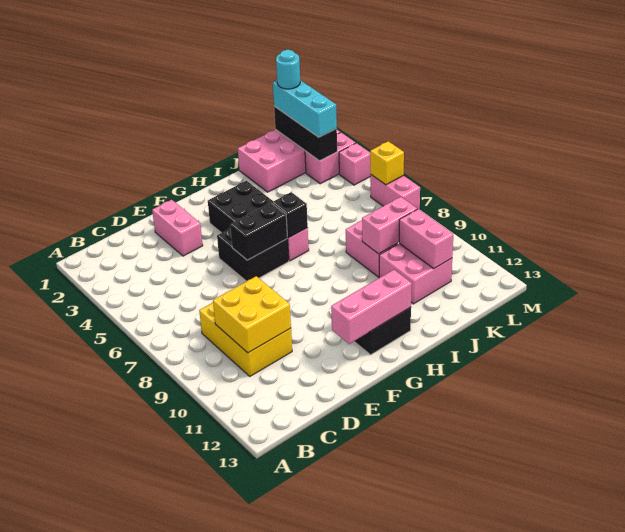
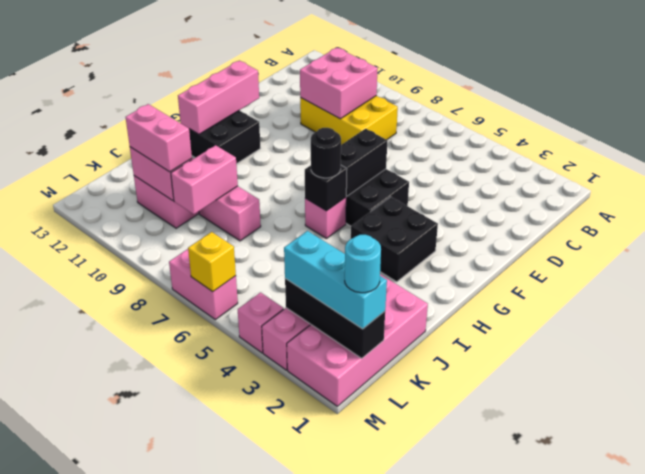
yellow 2x2 brick [213,276,291,353] -> pink 2x2 brick [300,48,378,119]
pink 1x2 brick [152,200,203,256] -> pink 1x2 brick moved to [126,104,192,172]
none -> black 1x1 round brick [311,128,341,178]

